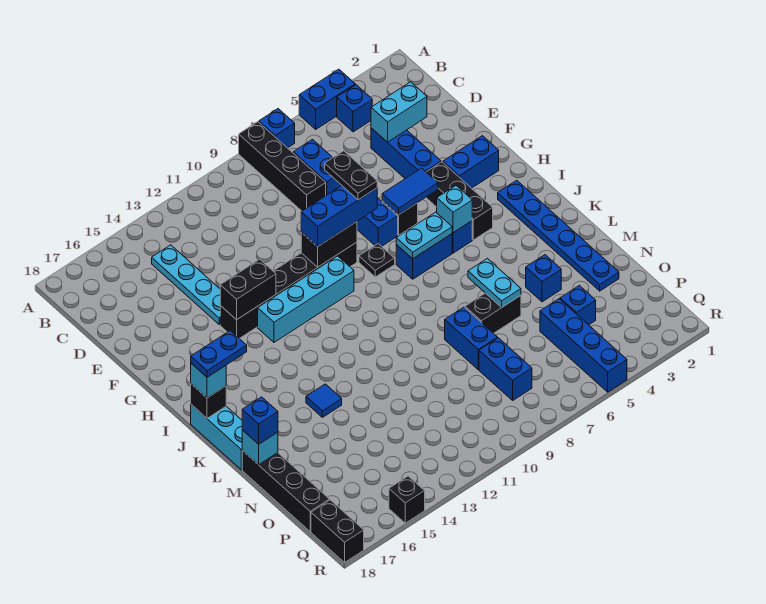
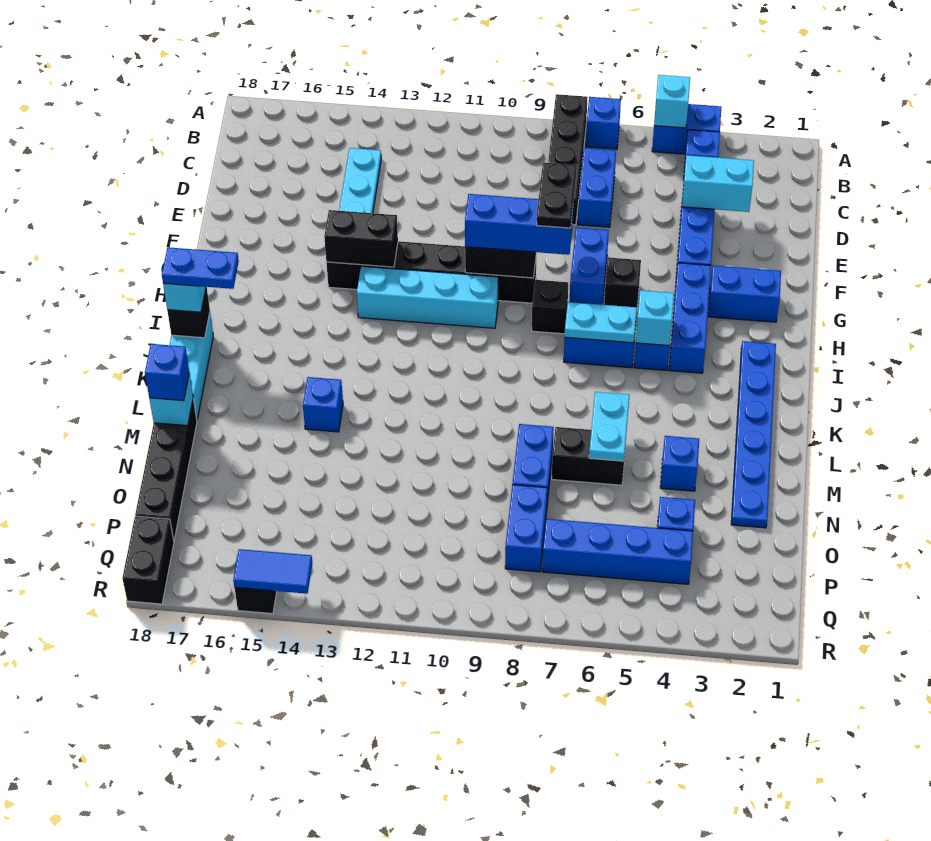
none -> cyan 1x1 brick [654,75,690,128]
black 1x3 brick [426,162,493,240] -> blue 1x3 brick [669,263,711,373]
blue 1x2 tile [382,168,438,215] -> blue 1x2 tile moved to [233,549,312,594]
black 1x1 plate [359,244,395,277] -> black 1x1 brick [532,280,568,334]
blue 1x1 tile [306,384,342,417] -> blue 1x1 brick [303,377,343,432]
blue 1x4 brick [540,299,627,392] -> blue 1x4 brick turned to [542,519,693,584]

